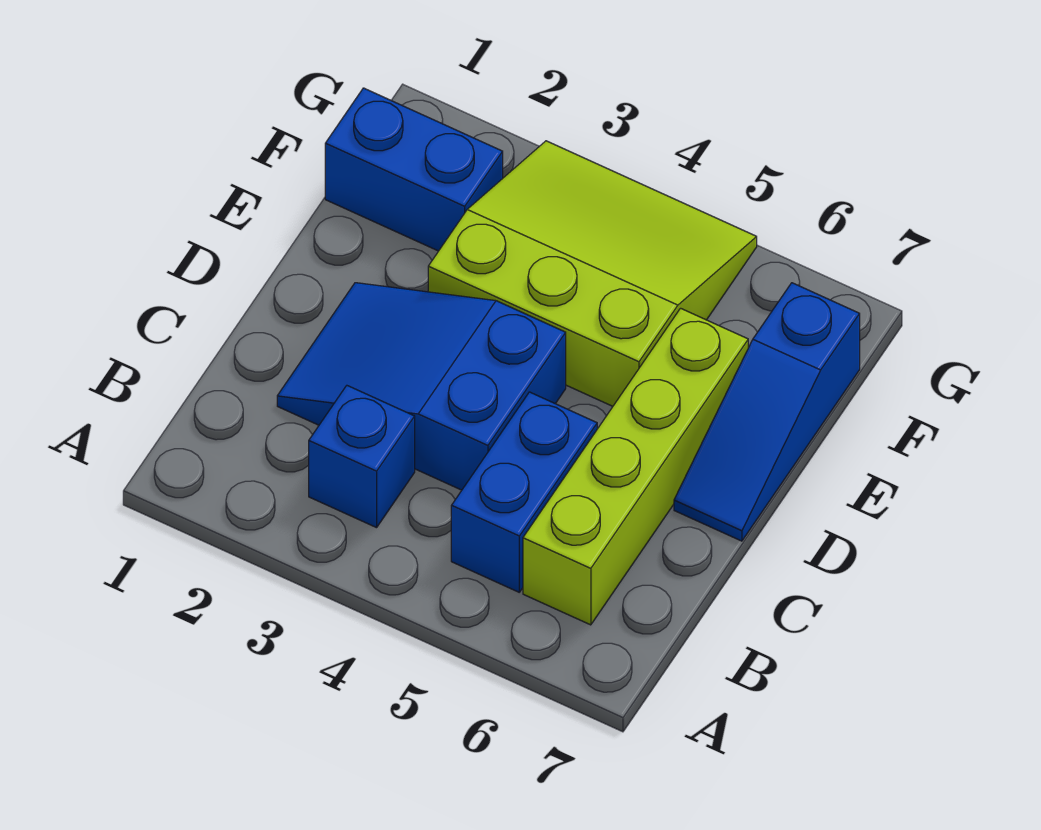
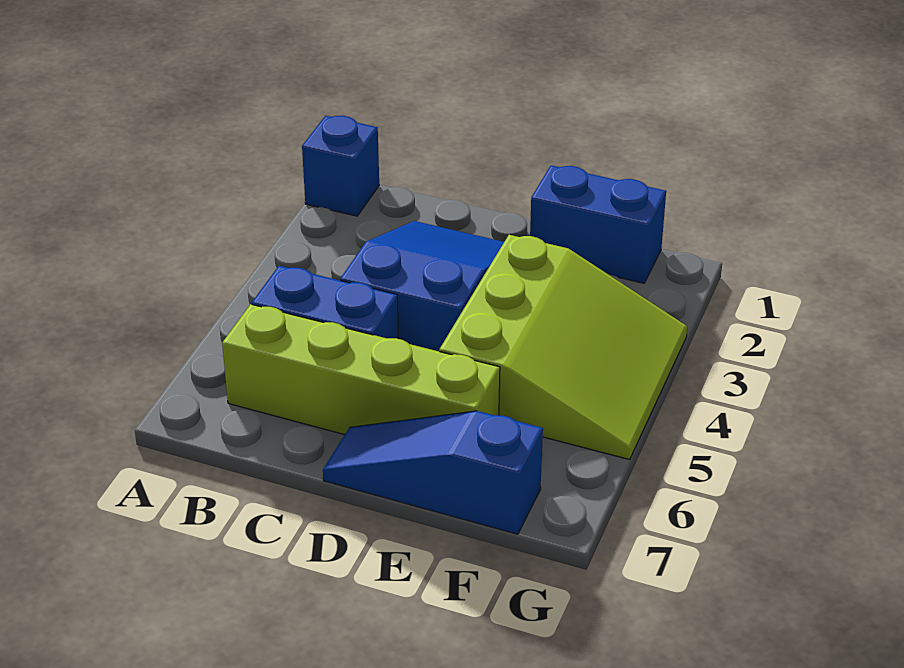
blue 1x1 brick [309,386,415,528] -> blue 1x1 brick moved to [302,116,379,216]
blue 1x2 brick [325,88,503,251] -> blue 1x2 brick turned to [530,165,666,283]

